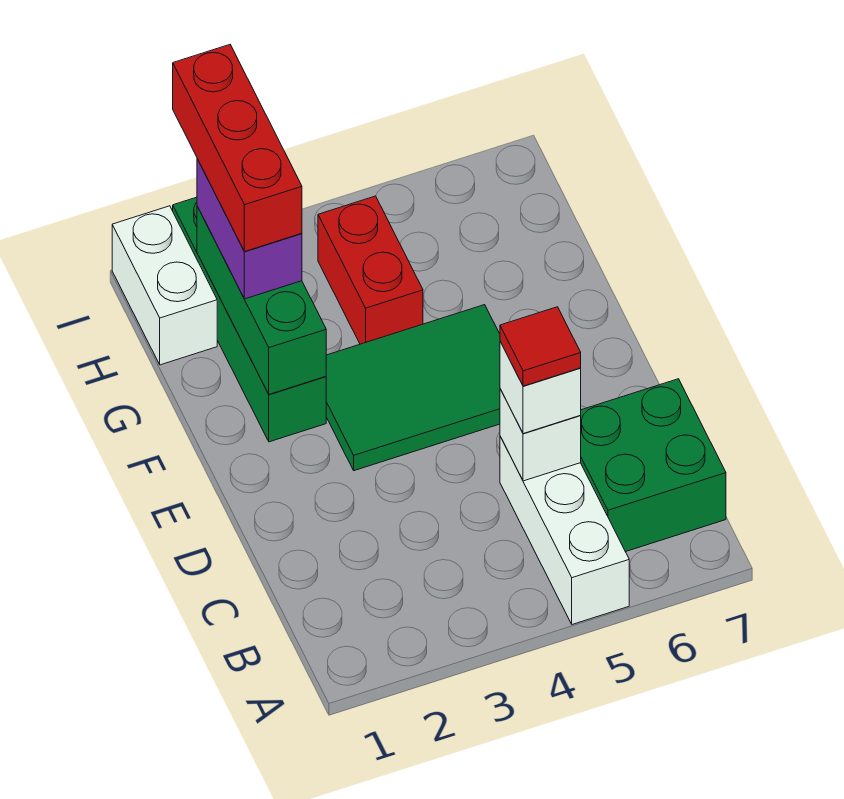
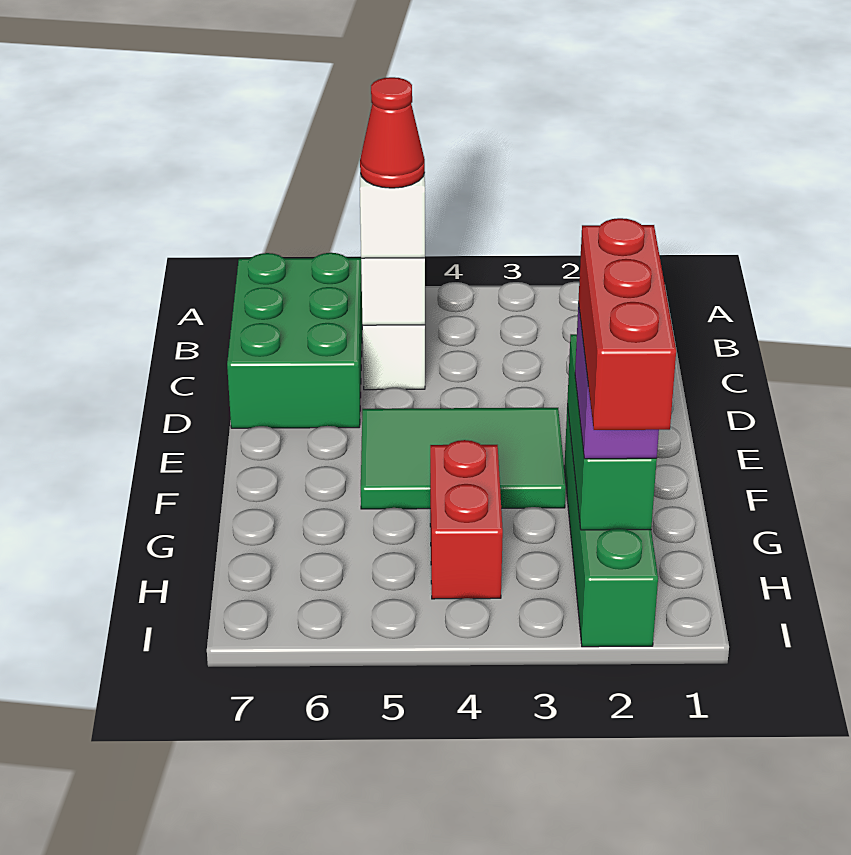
green 2x2 brick [581,379,726,552] -> green 2x3 brick [227,253,362,428]
red 1x1 tile [500,307,581,386] -> red 1x1 cone [360,77,425,188]
white 1x2 brick [112,206,217,365] -> none

